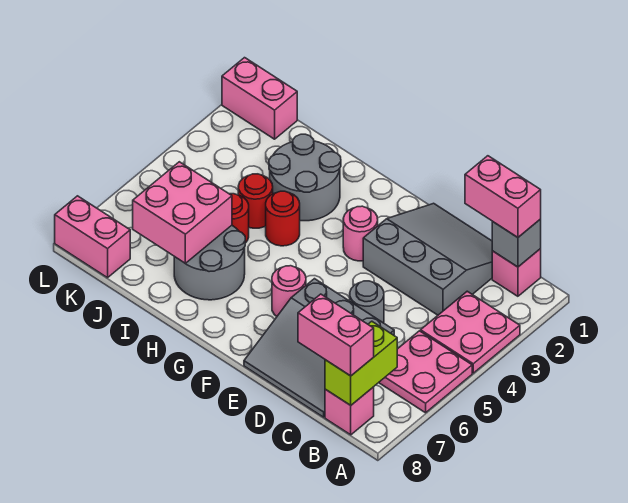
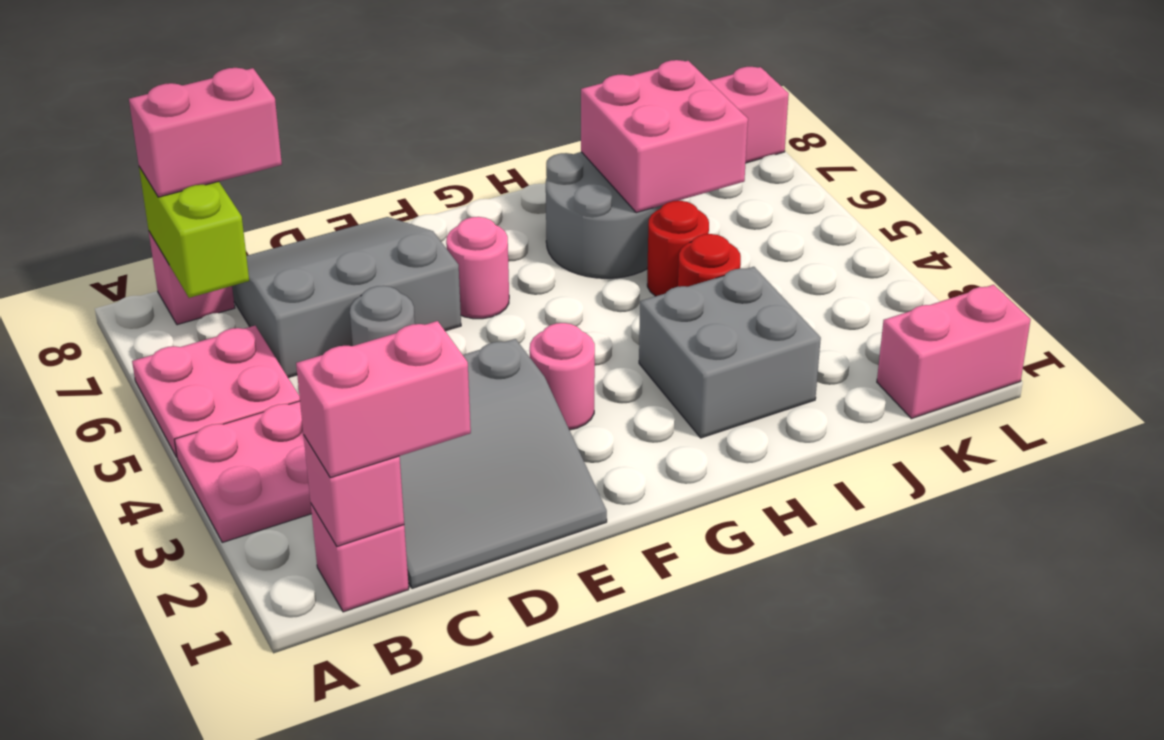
grey 1x1 brick [492,219,541,267] -> pink 1x1 brick [304,436,404,546]
grey 2x2 round brick [269,134,341,221] -> grey 2x2 brick [639,267,821,438]
red 1x1 round brick [266,191,300,246] -> none

